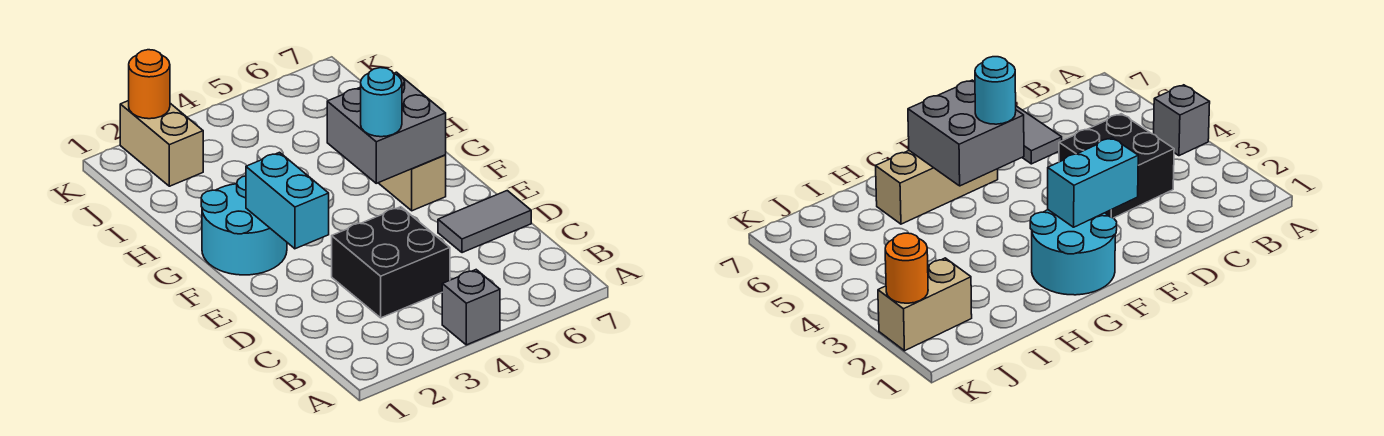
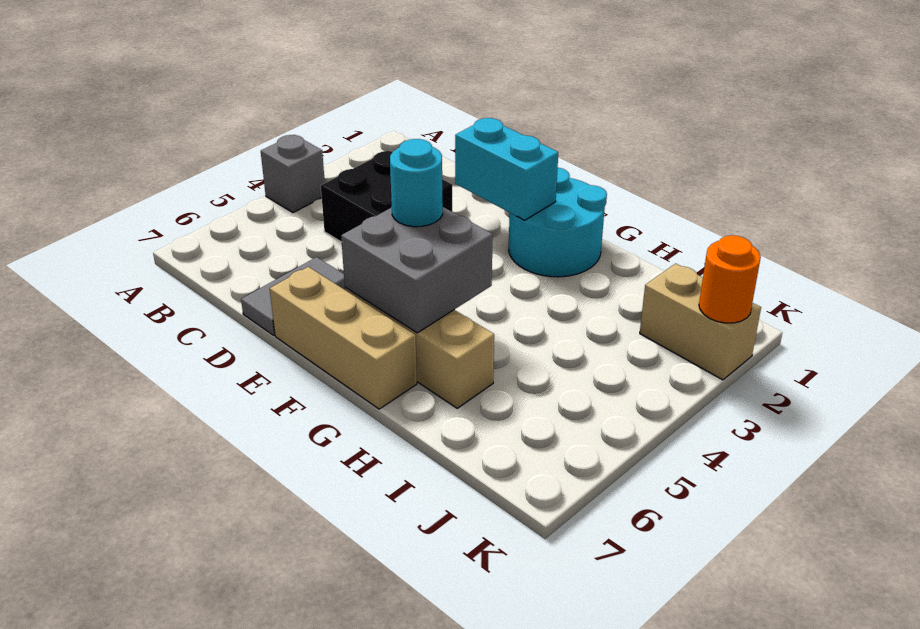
none -> tan 1x3 brick [270,267,417,409]

